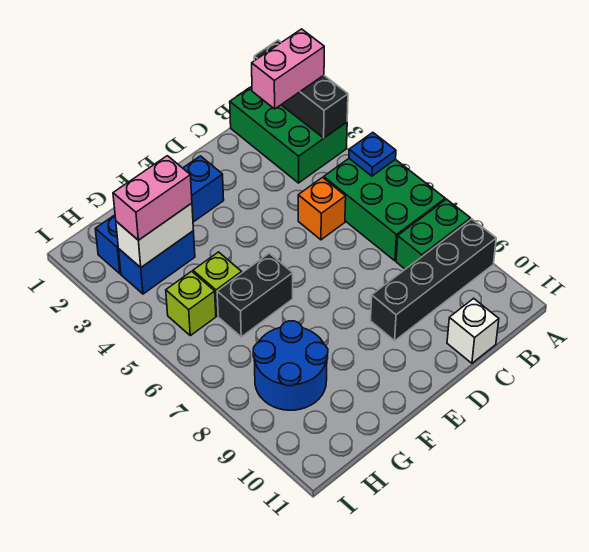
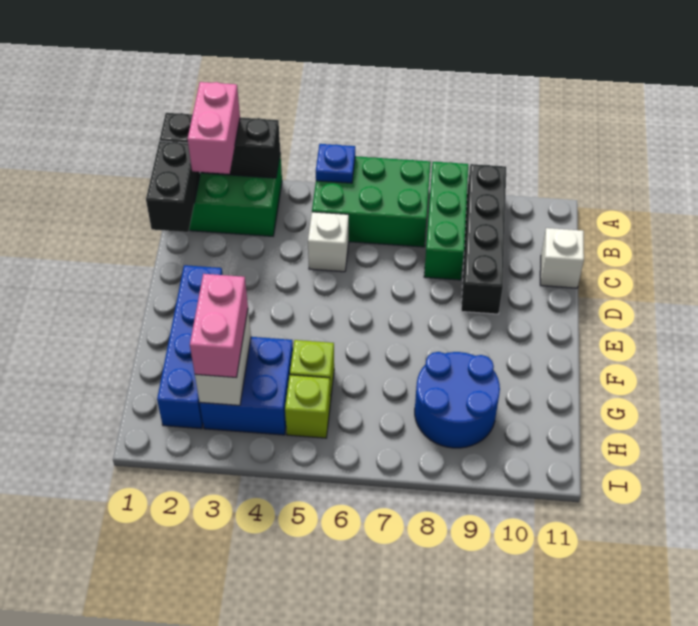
green 1x2 brick [396,199,471,269] -> green 1x3 brick [424,162,468,280]
orange 1x1 brick [298,178,346,240] -> white 1x1 brick [308,212,349,272]
black 1x2 brick [217,253,293,337] -> black 1x2 brick moved to [146,141,200,232]
blue 1x2 brick [119,231,195,294] -> blue 2x2 brick [200,337,293,435]

